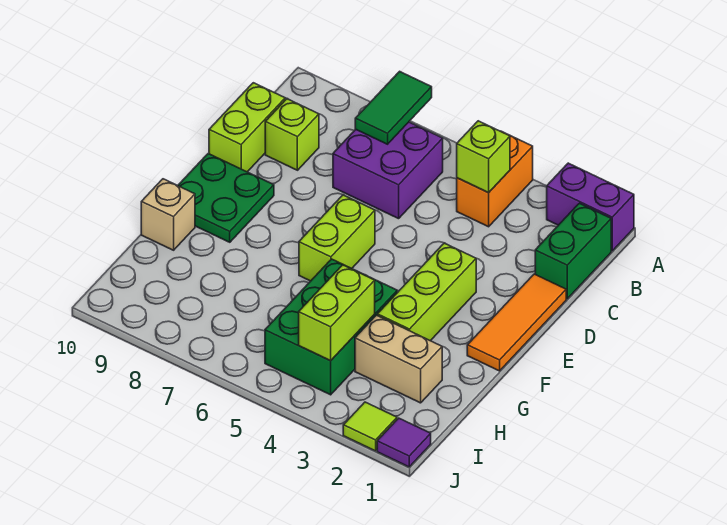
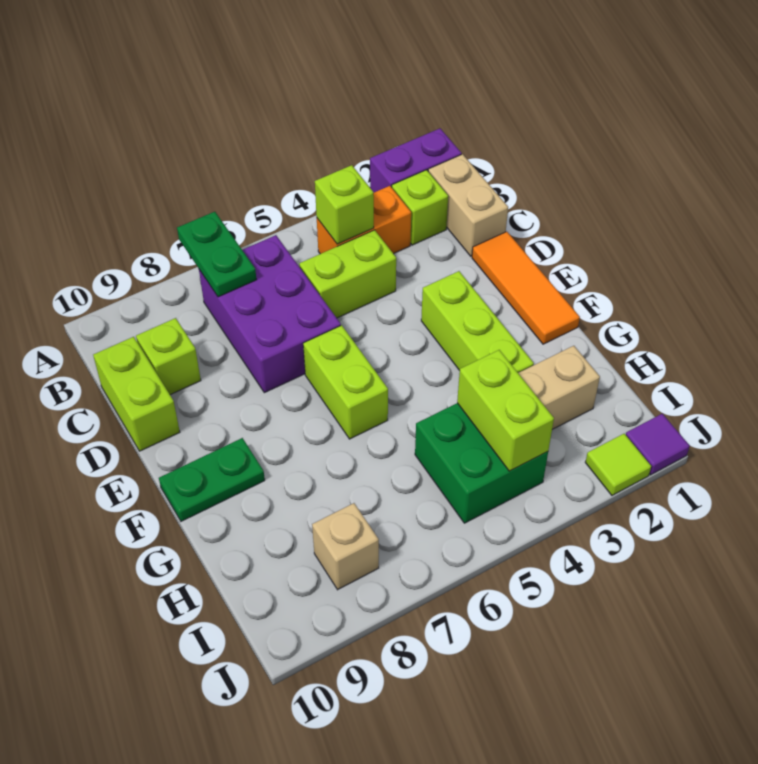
orange 1x2 brick [457,131,533,227] -> orange 1x2 brick turned to [317,186,411,254]
green 1x2 tile [355,71,432,144] -> green 1x2 plate [177,212,256,297]
green 1x2 brick [535,203,611,299] -> tan 1x2 brick [428,154,508,256]
none -> lime 1x1 brick [392,170,448,245]
purple 2x2 brick [333,122,443,219] -> purple 2x3 brick [199,235,341,393]
none -> lime 1x2 brick [299,230,396,318]
green 2x2 plate [178,154,274,242] -> green 1x2 plate [159,438,265,521]
green 2x3 brick [265,259,397,395] -> green 2x2 brick [415,403,548,523]
tan 1x1 brick [141,179,195,250] -> tan 1x1 brick moved to [312,503,379,590]

